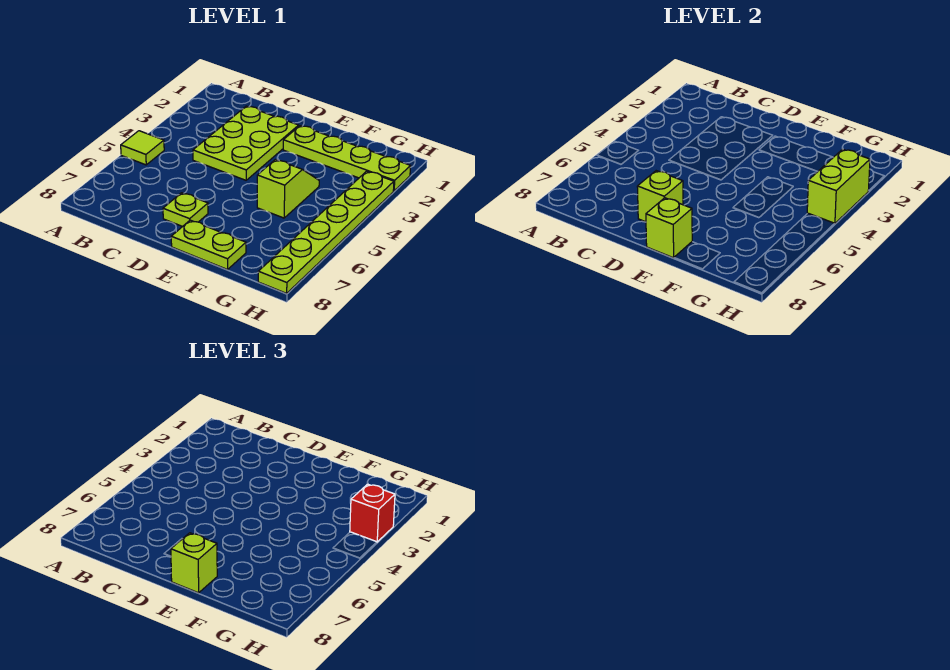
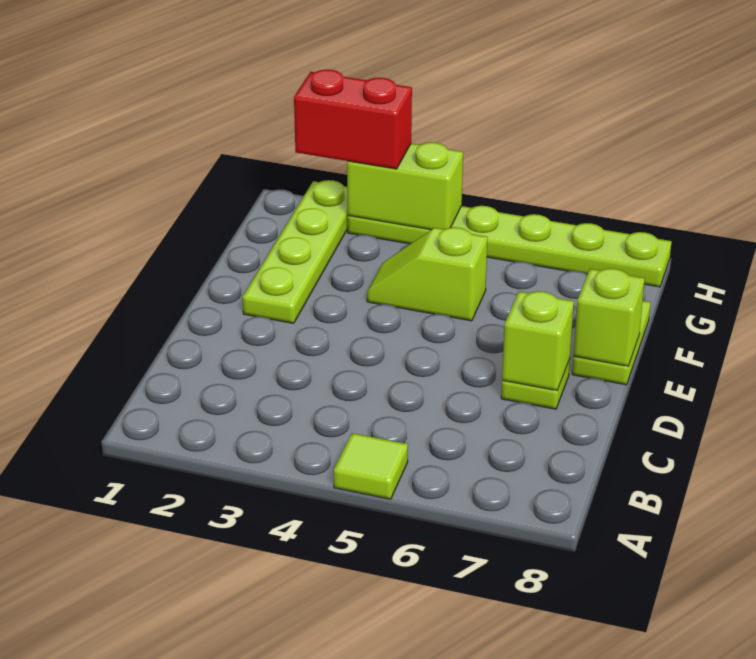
lime 2x3 plate [193,106,299,180] -> none
lime 1x1 brick [171,533,217,593] -> none
red 1x1 brick [350,484,395,542] -> red 1x2 brick [294,70,412,169]

